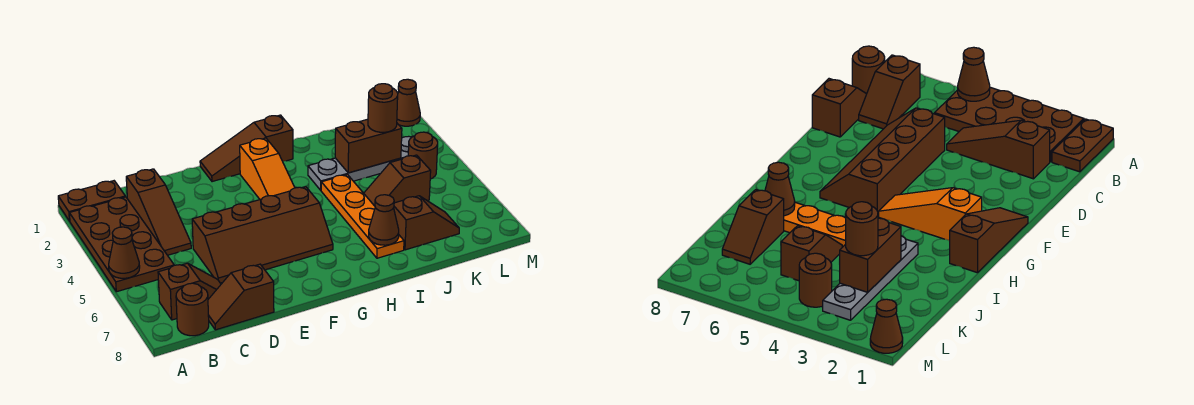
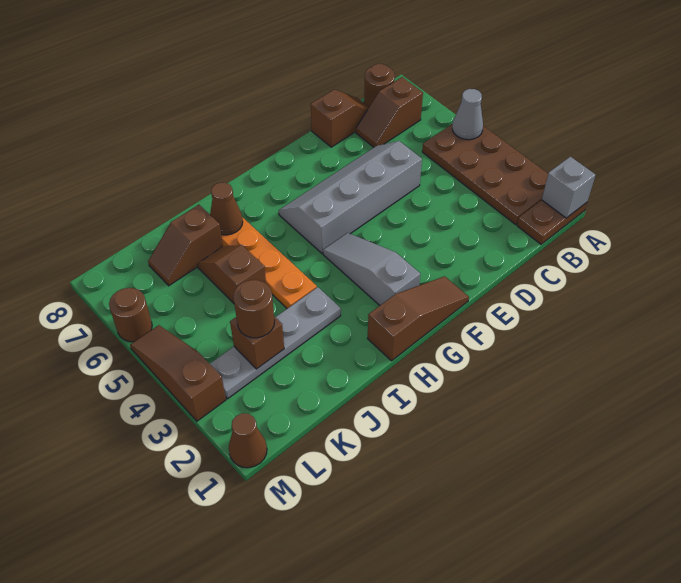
none -> grey 1x1 brick [542,157,595,218]
brown 1x1 cone [109,227,140,278] -> grey 1x1 cone [452,89,483,140]
brown 1x3 slope [126,169,191,255] -> brown 1x3 slope moved to [130,325,226,421]
brown 2x4 slope [192,187,333,283] -> grey 2x4 slope [279,141,422,253]
orange 1x3 slope [240,138,295,199] -> grey 1x3 slope [323,233,420,305]
brown 1x2 brick [335,119,402,173] -> brown 1x1 brick [230,316,284,369]
brown 1x2 slope [364,155,431,206] -> brown 1x2 slope turned to [197,245,266,303]
brown 1x1 round brick [408,132,438,179] -> brown 1x1 round brick moved to [109,288,152,342]

